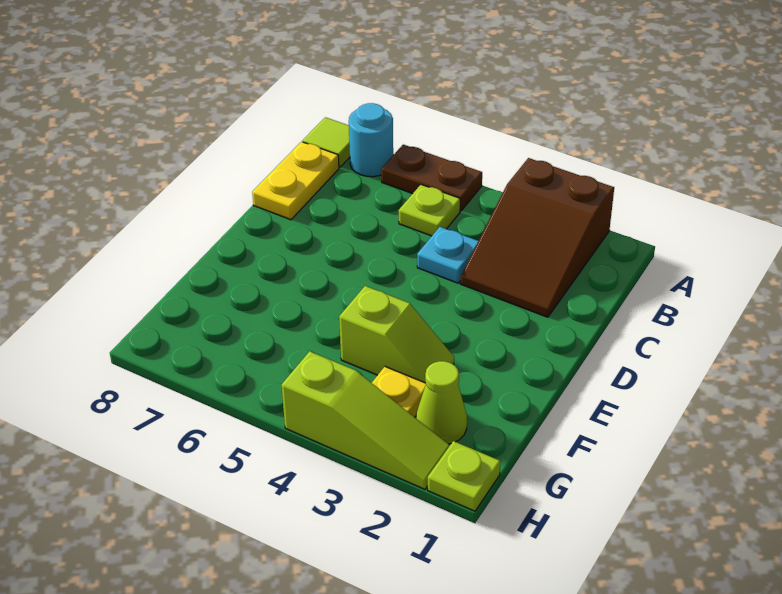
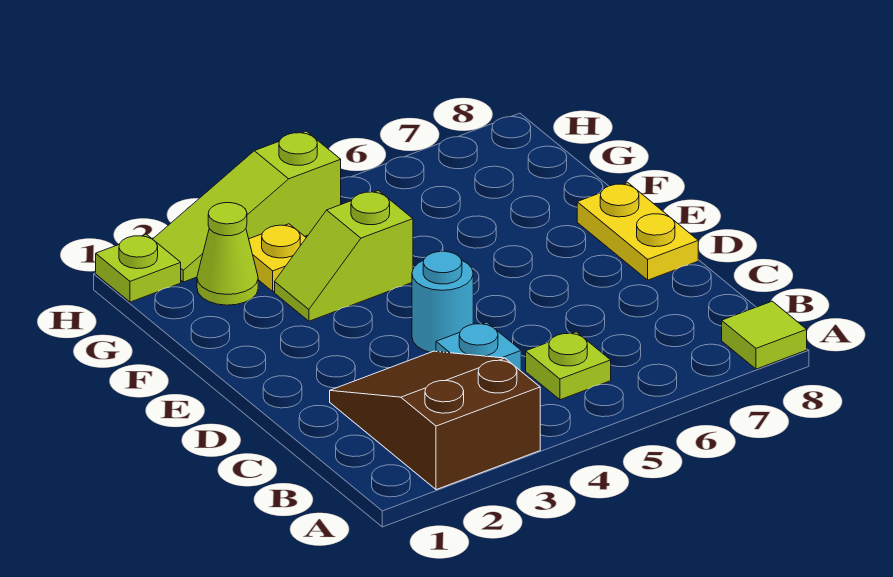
brown 1x2 plate [381,145,482,211] -> none
cyan 1x1 round brick [349,103,393,177] -> cyan 1x1 round brick moved to [412,251,473,352]
yellow 1x2 plate [252,142,339,220] -> yellow 1x2 plate moved to [577,183,698,280]

